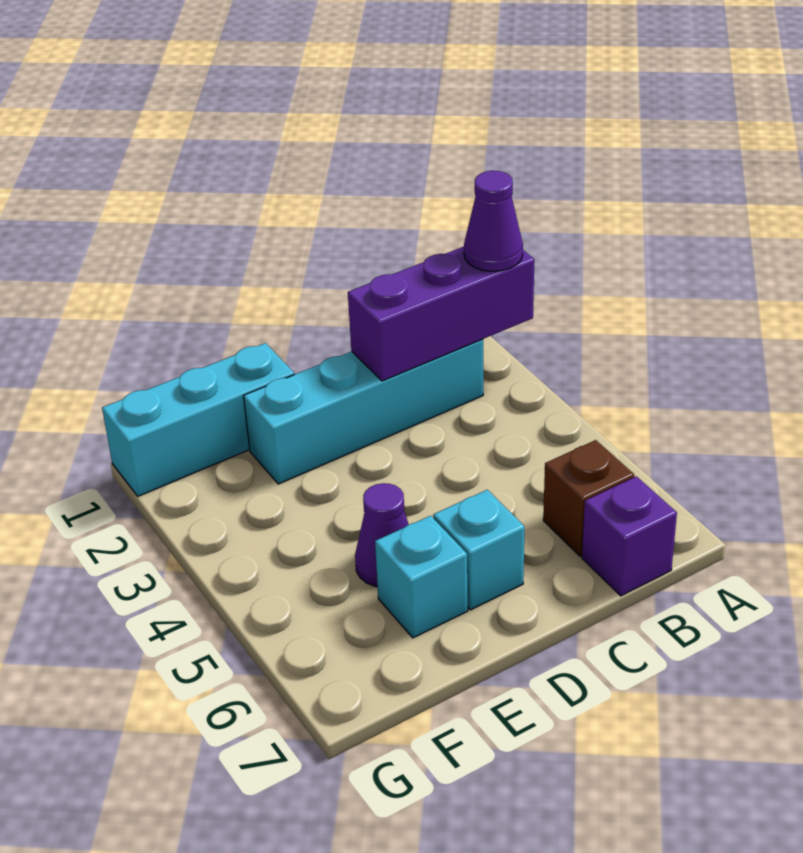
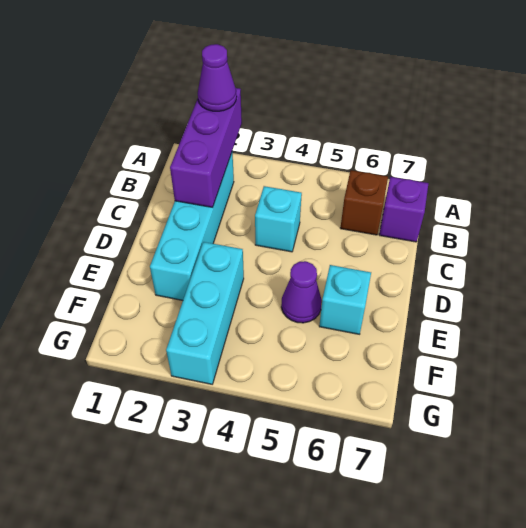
cyan 1x1 brick [433,490,524,610] -> cyan 1x1 brick moved to [255,186,302,252]
cyan 1x3 brick [102,343,294,496] -> cyan 1x3 brick moved to [166,242,244,384]

